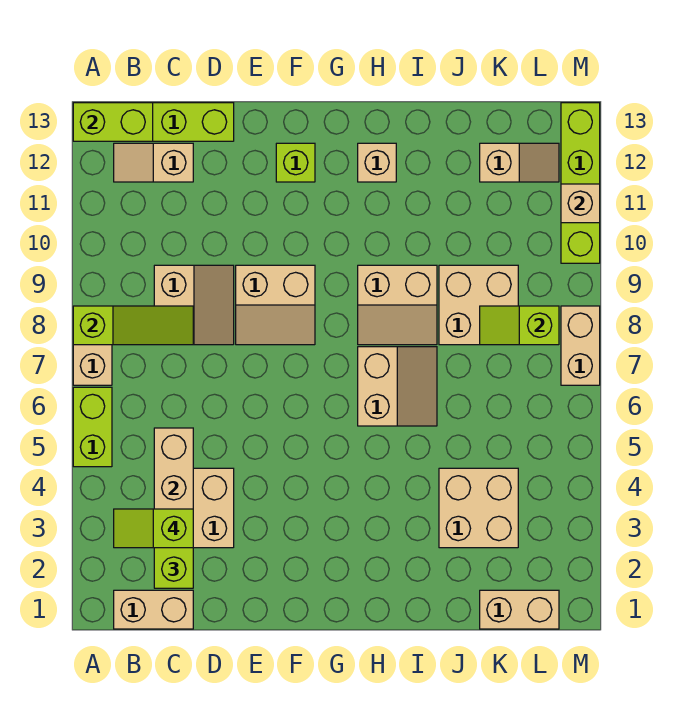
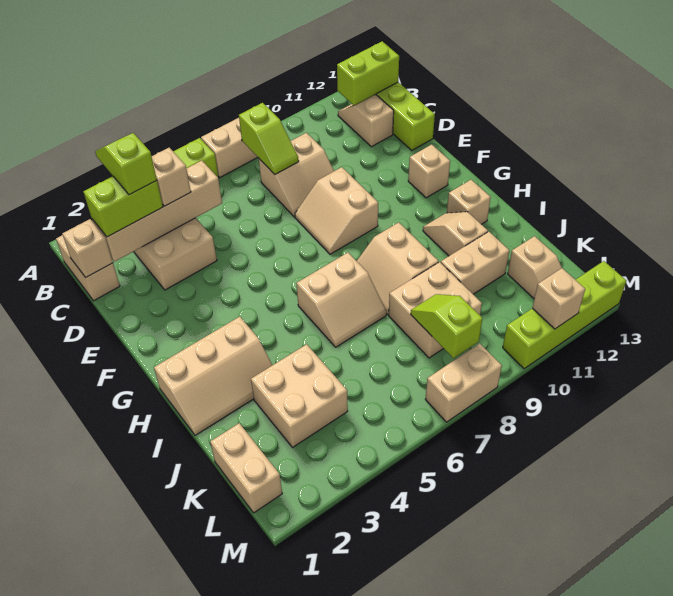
lime 1x3 slope [73,306,193,345] -> lime 1x2 slope [239,103,299,174]
lime 1x2 brick [73,103,153,141] -> lime 1x2 brick turned to [337,41,399,105]
none -> tan 1x1 brick [62,219,113,278]
none -> tan 1x1 brick [152,148,191,206]
lime 1x1 brick [276,143,315,182] -> tan 1x1 brick [408,144,450,198]
none -> tan 2x3 slope [154,317,272,435]
none -> tan 1x2 slope [423,212,488,256]
none -> tan 1x2 brick [441,232,509,294]

